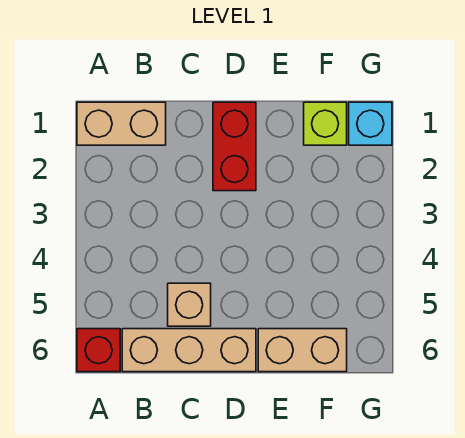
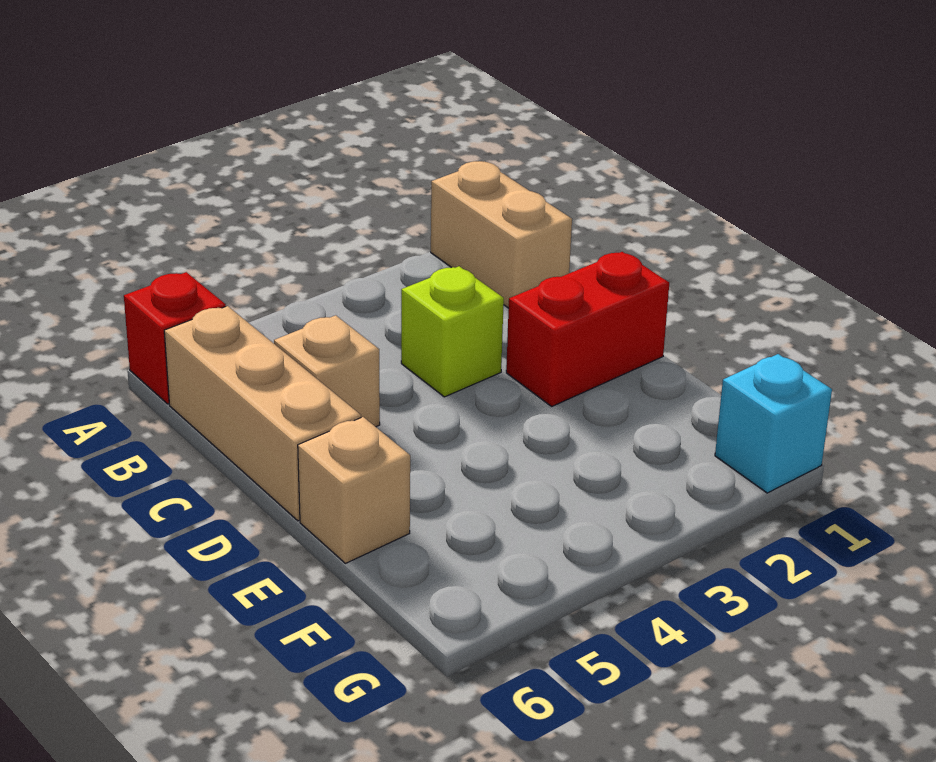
tan 1x2 brick [258,329,347,372] -> tan 1x1 brick [298,417,410,563]
lime 1x1 brick [304,102,347,145] -> lime 1x1 brick moved to [401,266,504,397]

